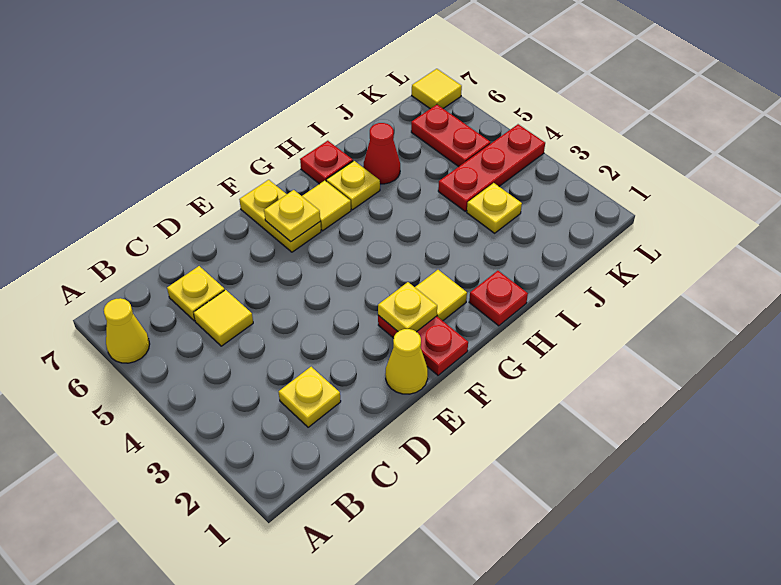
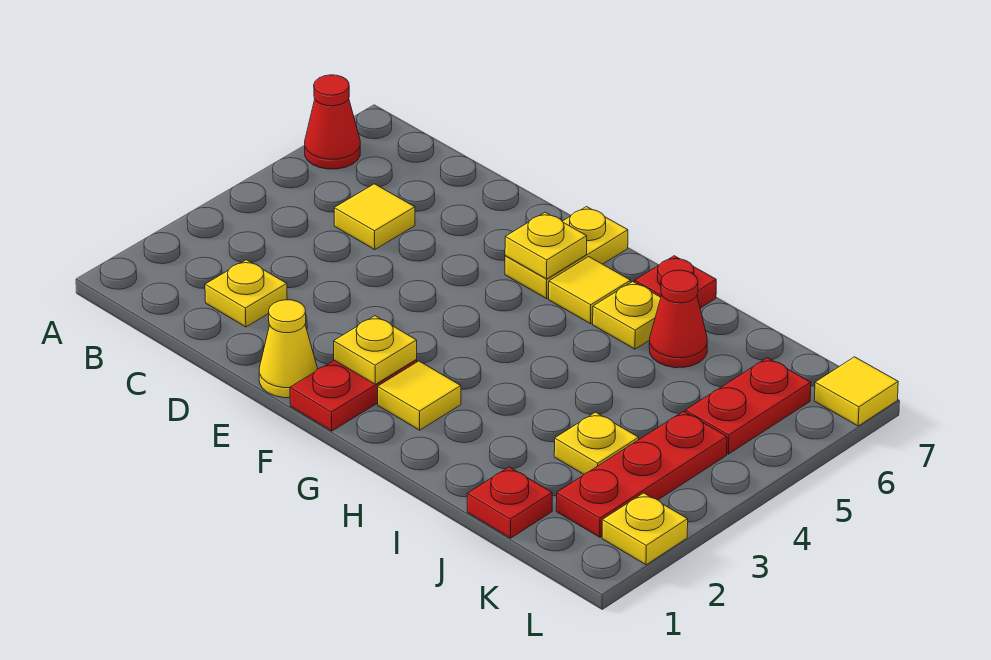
yellow 1x1 cone [104,298,150,363] -> red 1x1 cone [305,75,360,169]
yellow 1x1 plate [167,266,225,321] -> yellow 1x1 plate moved to [602,493,688,565]
red 1x1 plate [469,271,528,326] -> red 1x1 plate moved to [467,467,552,538]
red 1x3 plate [438,124,545,211] -> red 1x3 plate turned to [556,411,727,537]

